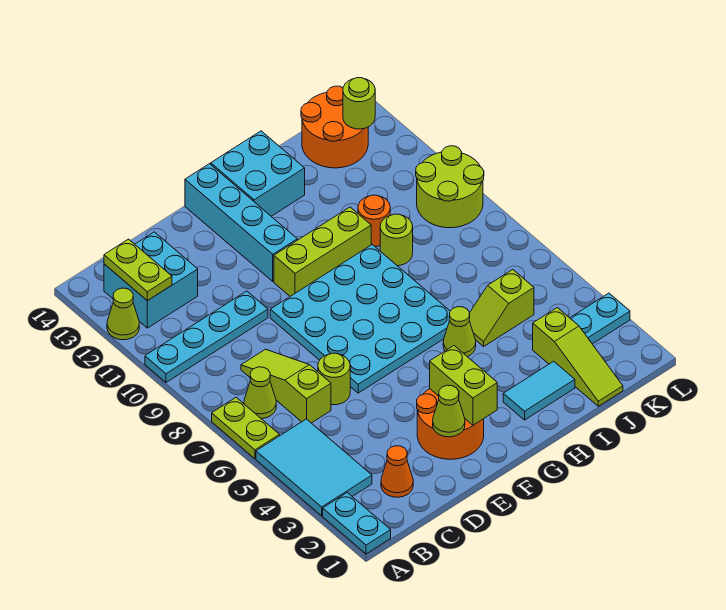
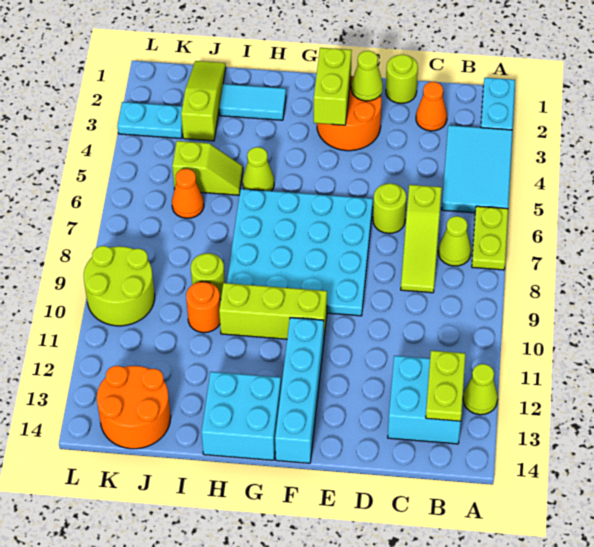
cyan 1x4 plate [145,291,268,382] -> none
none -> orange 1x1 cone [172,169,204,218]
lime 1x1 round brick [343,78,375,129] -> lime 1x1 round brick moved to [386,55,418,103]

